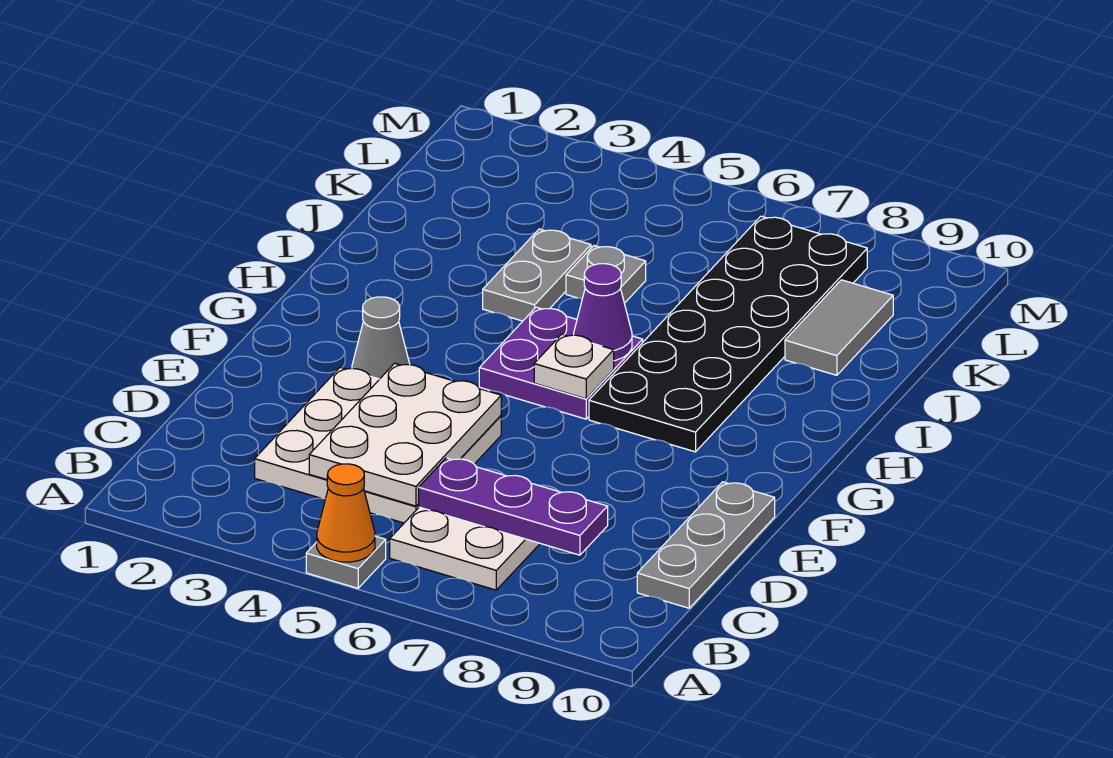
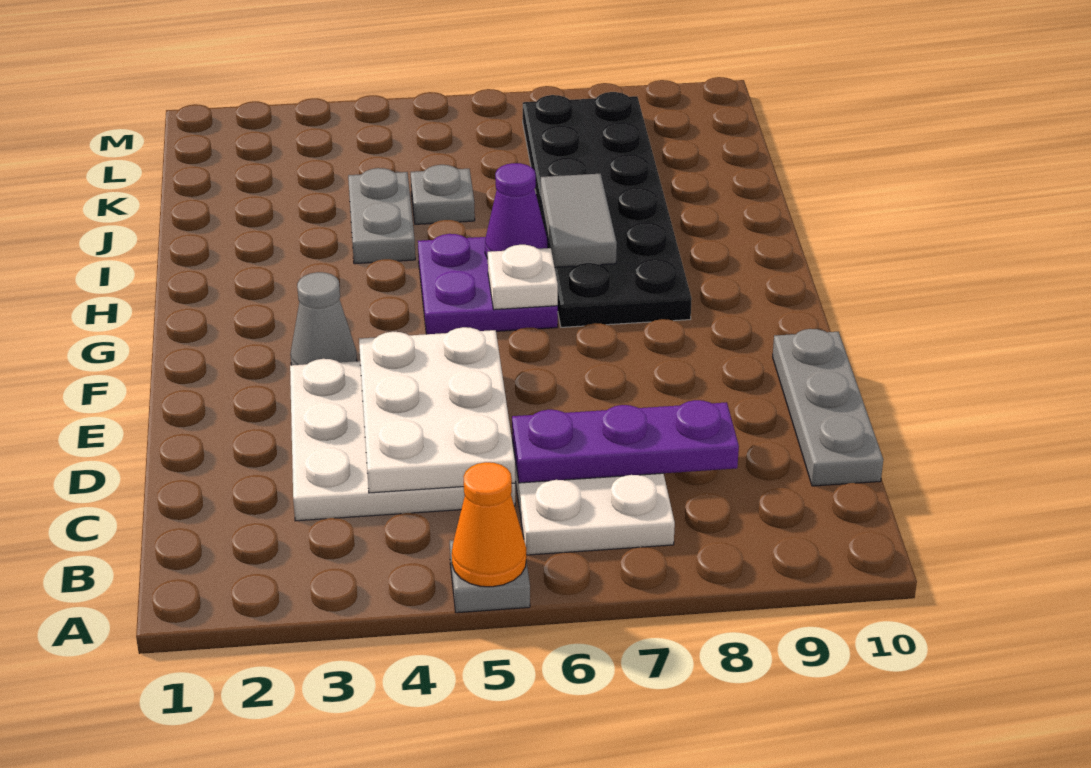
grey 1x2 tile [785,280,893,375] -> grey 1x2 tile moved to [541,174,617,267]

